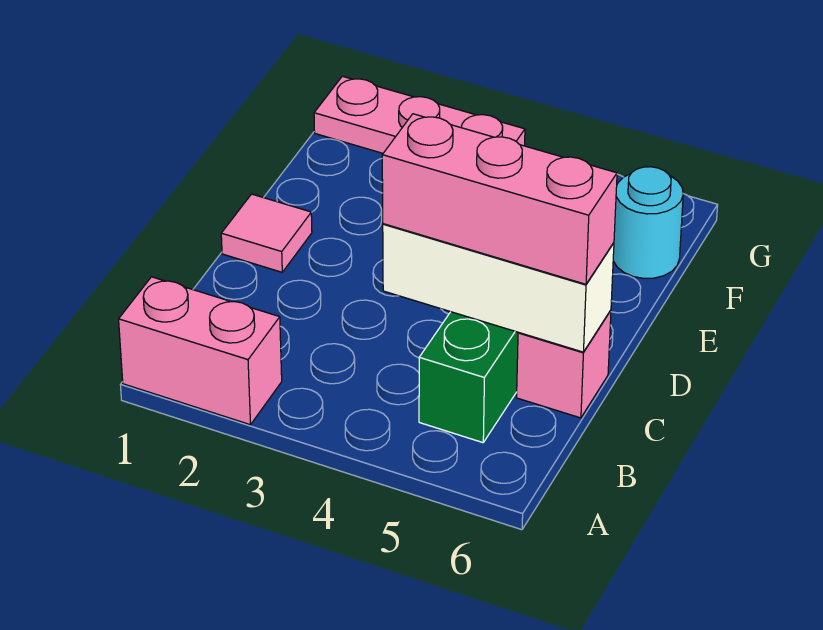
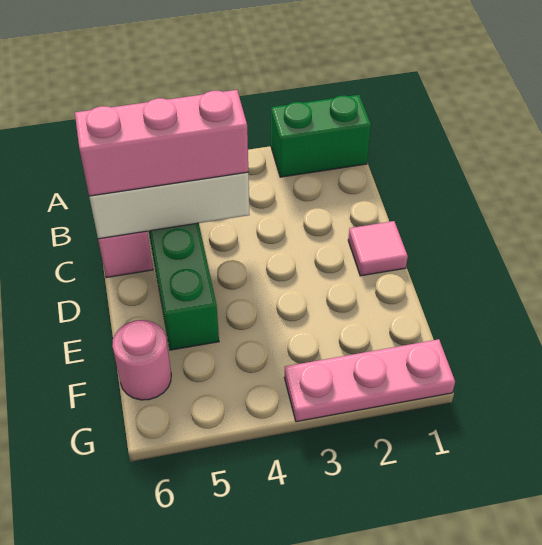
pink 1x2 brick [119,277,282,425] -> green 1x2 brick [271,95,371,177]
cyan 1x1 round brick [613,167,683,278] -> pink 1x1 round brick [112,320,171,400]

